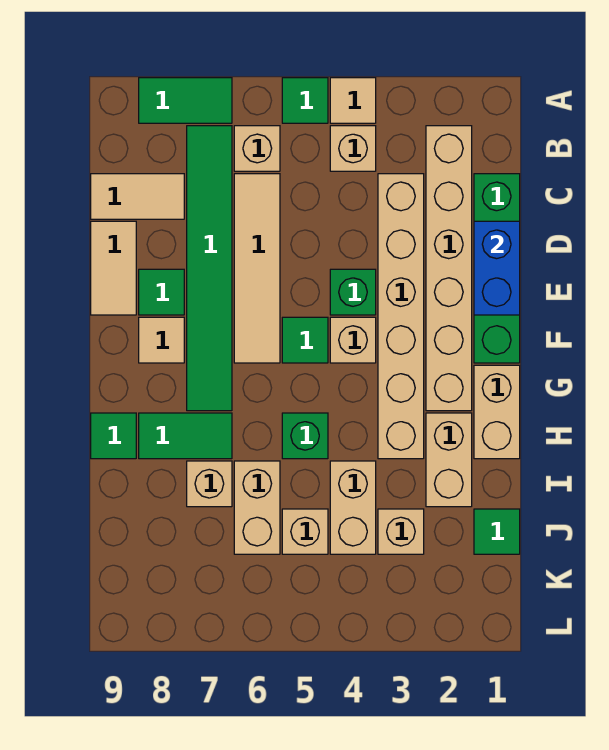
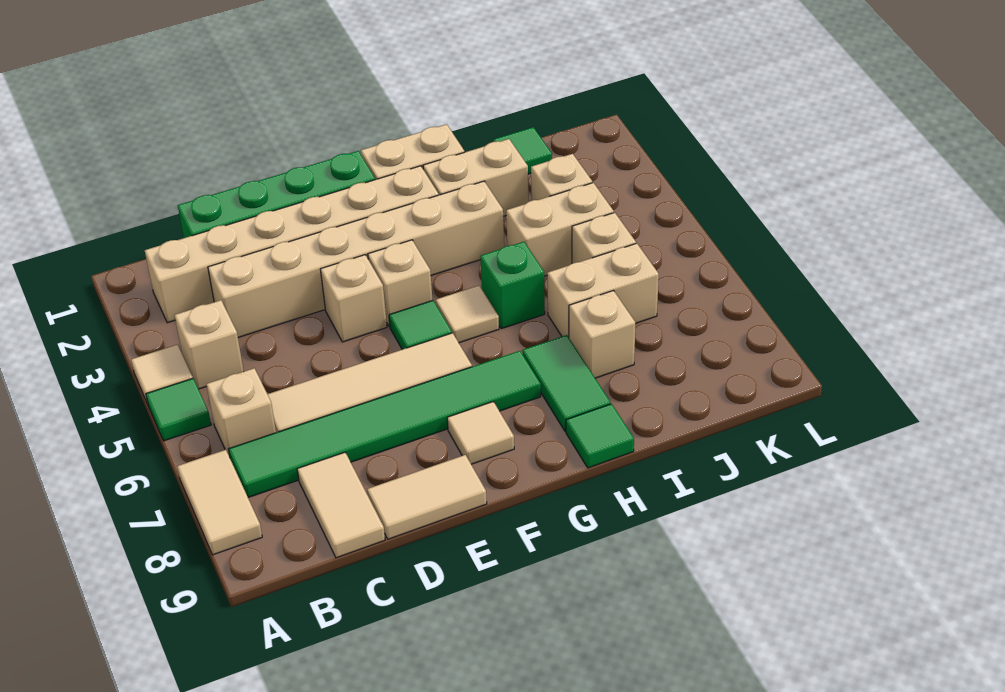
green 1x2 tile [139,78,232,123] -> tan 1x2 tile [177,450,262,555]
blue 1x2 brick [474,221,520,315] -> none
green 1x1 brick [330,269,376,315] -> tan 1x1 brick [320,255,387,342]
green 1x1 tile [139,269,184,315] -> none
none -> tan 1x1 tile [436,285,499,343]

